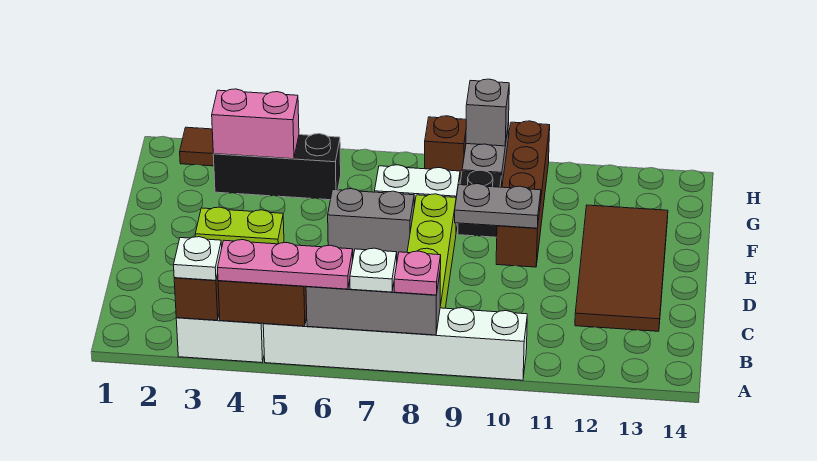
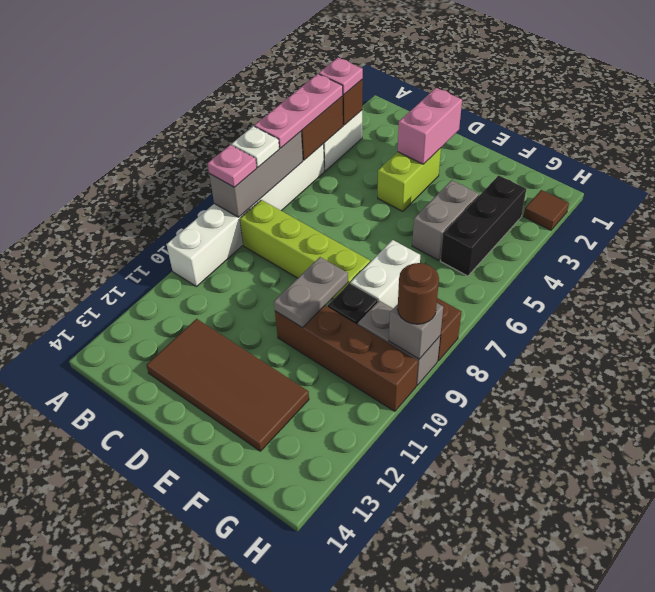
white 1x1 plate [174,237,222,280] -> pink 1x1 plate [319,58,363,95]
grey 1x2 brick [328,189,414,258] -> grey 1x2 brick moved to [412,180,479,260]
pink 1x2 brick [212,89,299,159] -> pink 1x2 brick moved to [398,88,462,164]
none -> brown 1x1 round brick [398,263,439,324]

